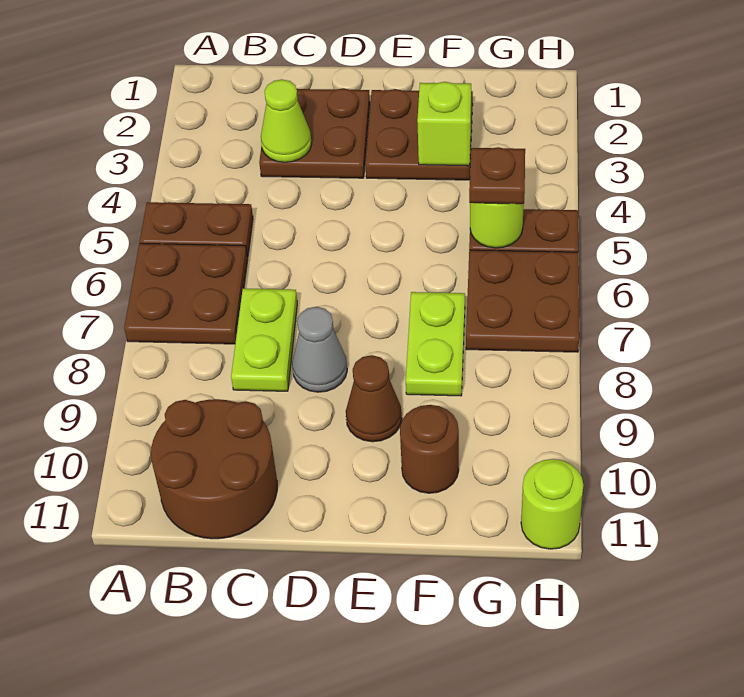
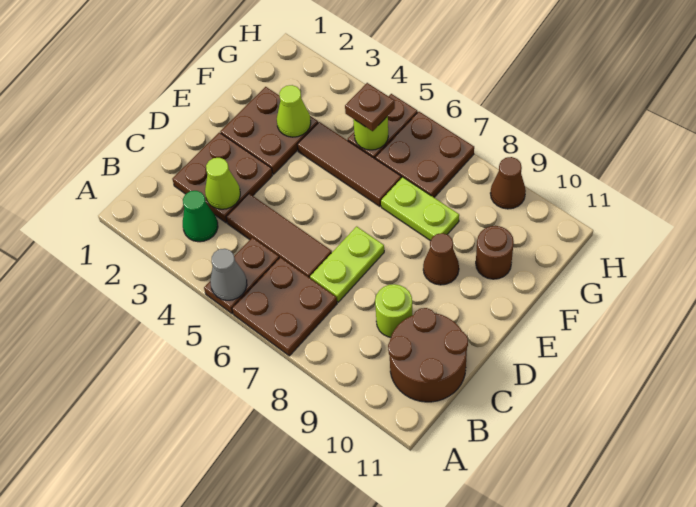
none -> green 1x1 cone [183,191,218,242]
none -> brown 1x3 tile [226,194,332,278]
lime 1x2 plate [231,288,297,391] -> lime 1x2 plate turned to [310,226,384,302]
grey 1x1 cone [292,307,347,392] -> grey 1x1 cone moved to [210,249,247,300]
lime 1x1 brick [417,82,471,166] -> lime 1x1 cone [277,85,311,137]
none -> brown 1x3 tile [297,122,401,206]
none -> brown 1x1 cone [490,157,526,209]
lime 1x1 round brick [521,459,583,549] -> lime 1x1 round brick moved to [375,284,412,337]

